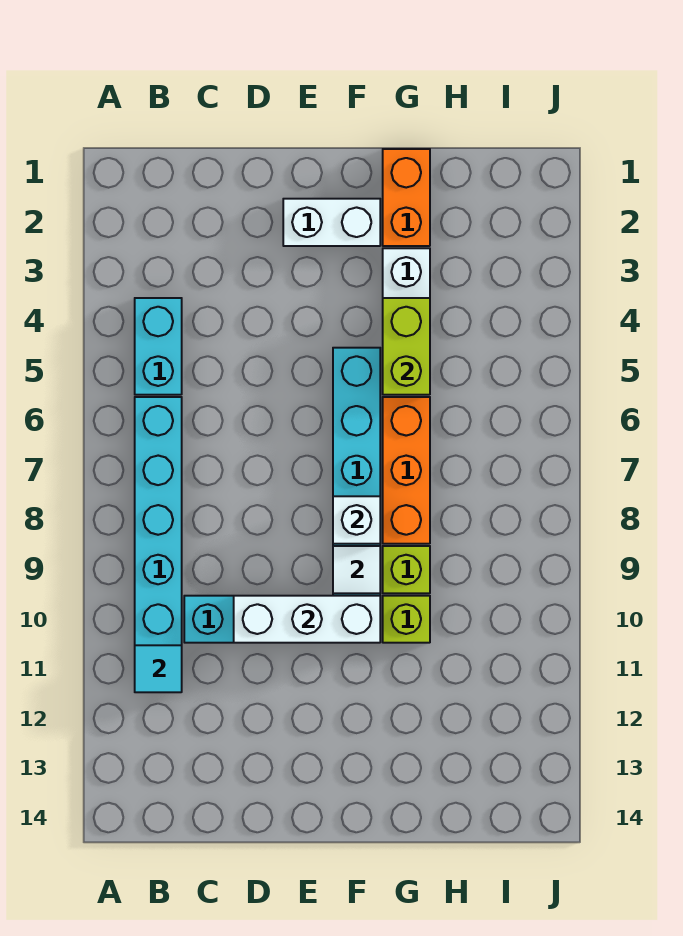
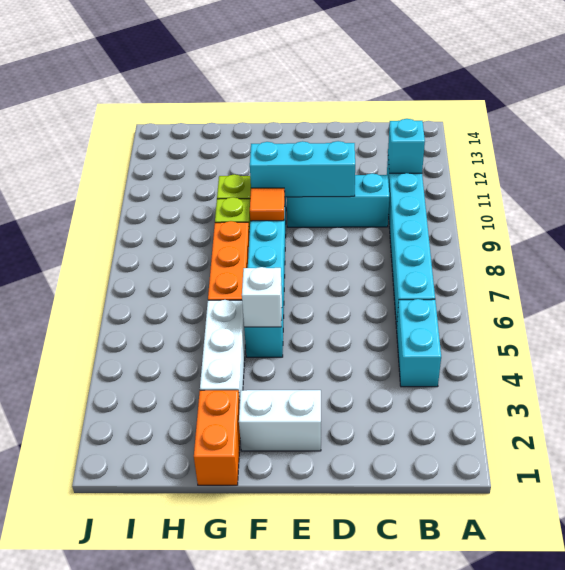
cyan 1x1 tile [135,645,182,692] -> cyan 1x1 brick [388,119,425,173]
white 1x3 brick [234,596,380,643] -> cyan 1x3 brick [250,141,355,197]
white 1x1 brick [333,496,380,544] -> white 1x1 brick moved to [242,267,282,327]
white 1x1 tile [333,546,380,593] -> orange 1x1 tile [250,188,285,221]
lime 1x2 brick [383,298,430,395] -> none

